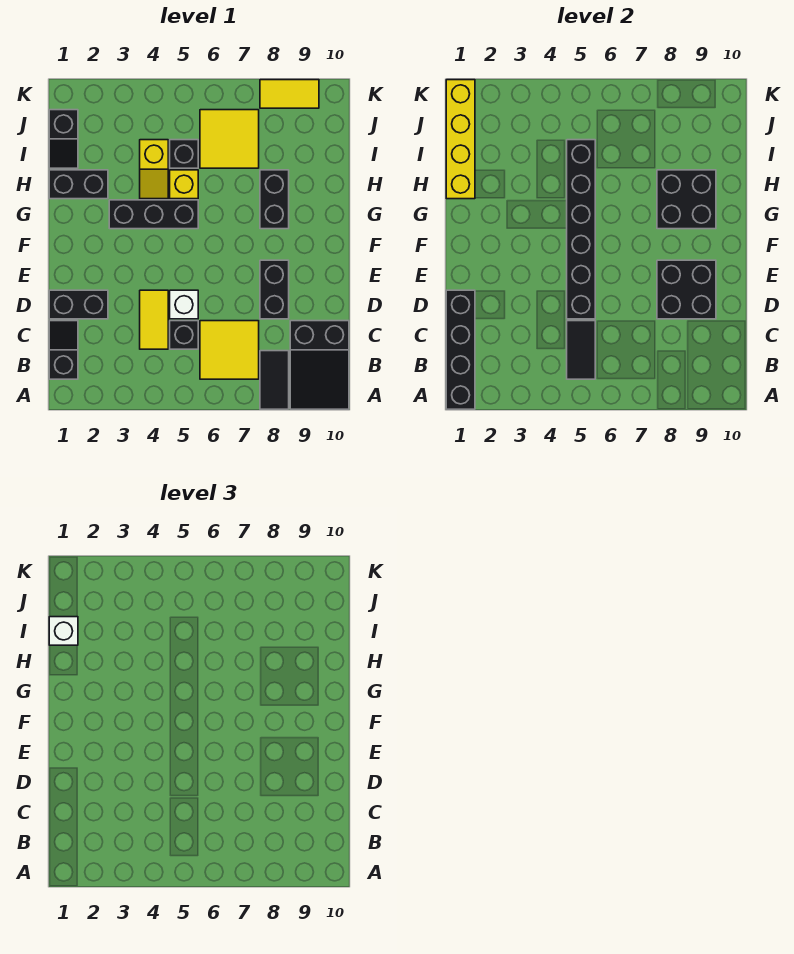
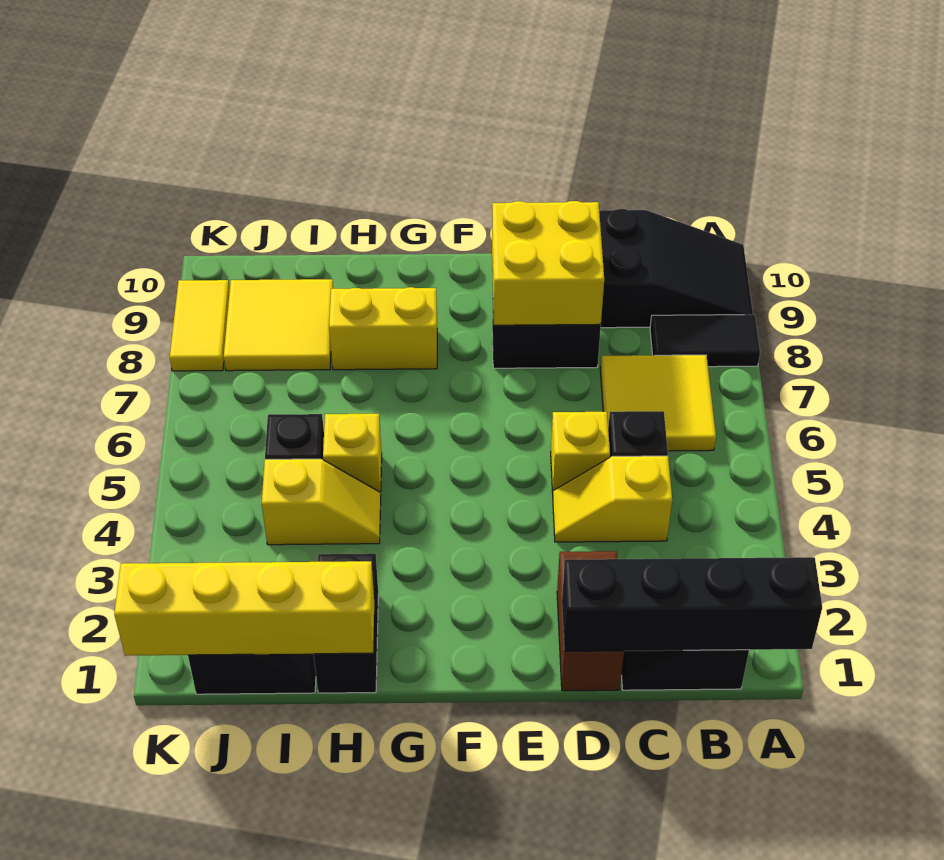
black 1x2 tile [567,321,595,379] -> none
yellow 1x2 tile [140,290,168,349] -> yellow 1x2 slope [553,456,672,542]
black 1x2 brick [49,290,108,319] -> brown 1x2 brick [557,551,624,691]
white 1x1 brick [170,290,198,319] -> yellow 1x1 brick [551,412,610,493]
black 1x6 brick [567,140,595,319] -> none
black 2x2 brick [657,260,716,319] -> yellow 2x2 brick [492,201,604,325]
black 1x3 brick [109,200,198,229] -> none
black 1x2 brick [260,170,289,229] -> yellow 1x2 brick [329,287,437,370]
black 2x2 brick [657,170,716,229] -> none
white 1x1 brick [49,617,78,645] -> none
yellow 2x2 tile [200,110,259,168] -> yellow 2x2 tile moved to [224,279,333,371]

